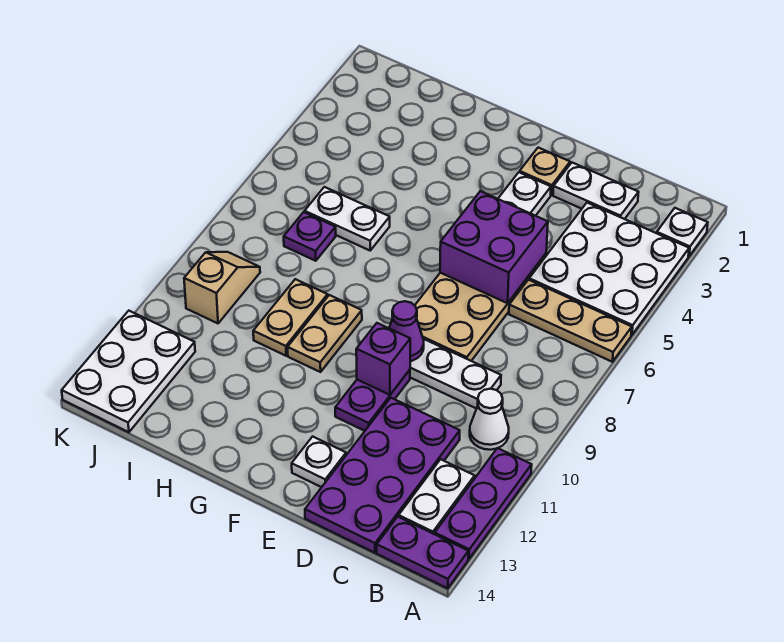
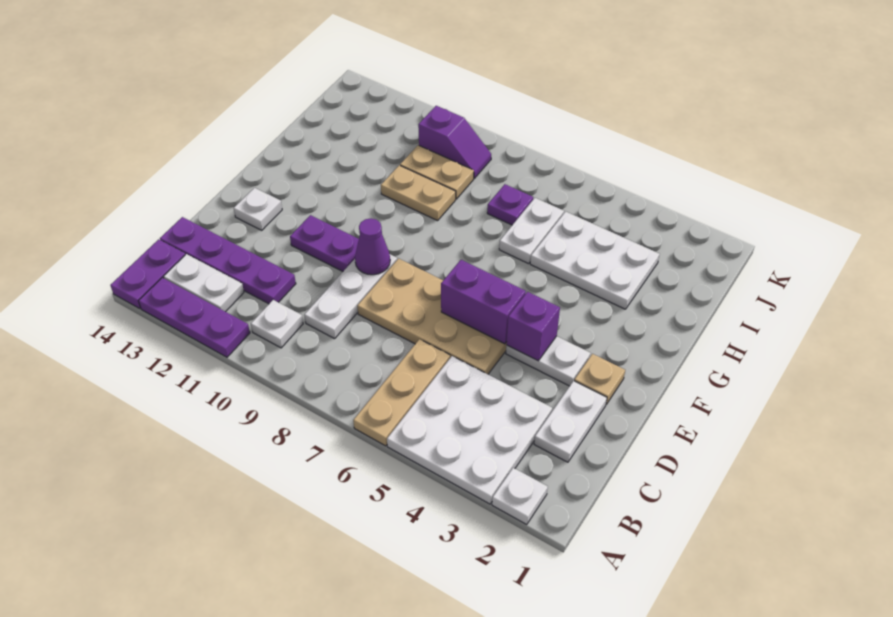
white 1x1 cone [470,389,509,450] -> white 1x1 plate [251,300,303,348]
purple 2x4 plate [305,398,460,553] -> purple 1x4 plate [160,217,296,304]
purple 2x2 brick [440,191,548,303] -> purple 1x2 brick [441,260,526,344]
purple 1x1 brick [356,323,410,395] -> purple 1x1 brick moved to [506,292,560,361]
tan 1x2 plate [288,295,362,372] -> tan 1x2 plate moved to [400,145,474,199]
tan 1x2 slope [184,252,260,323] -> purple 1x2 slope [418,106,491,178]
white 2x3 plate [62,311,195,432] -> white 2x3 plate moved to [530,212,660,309]

